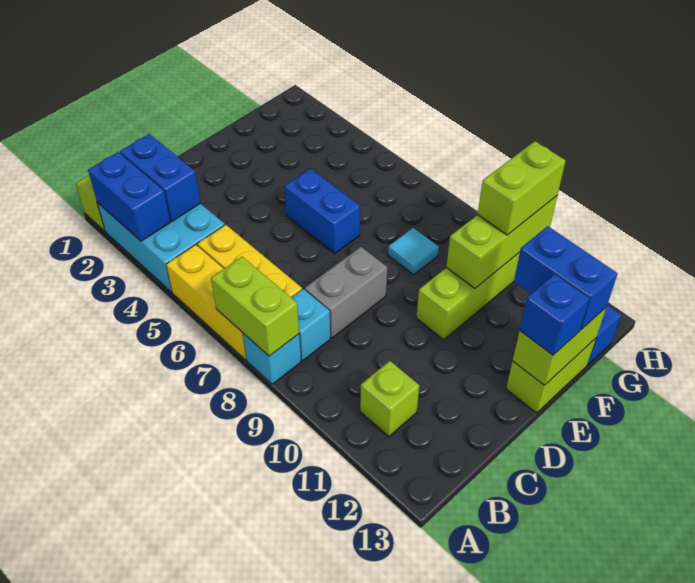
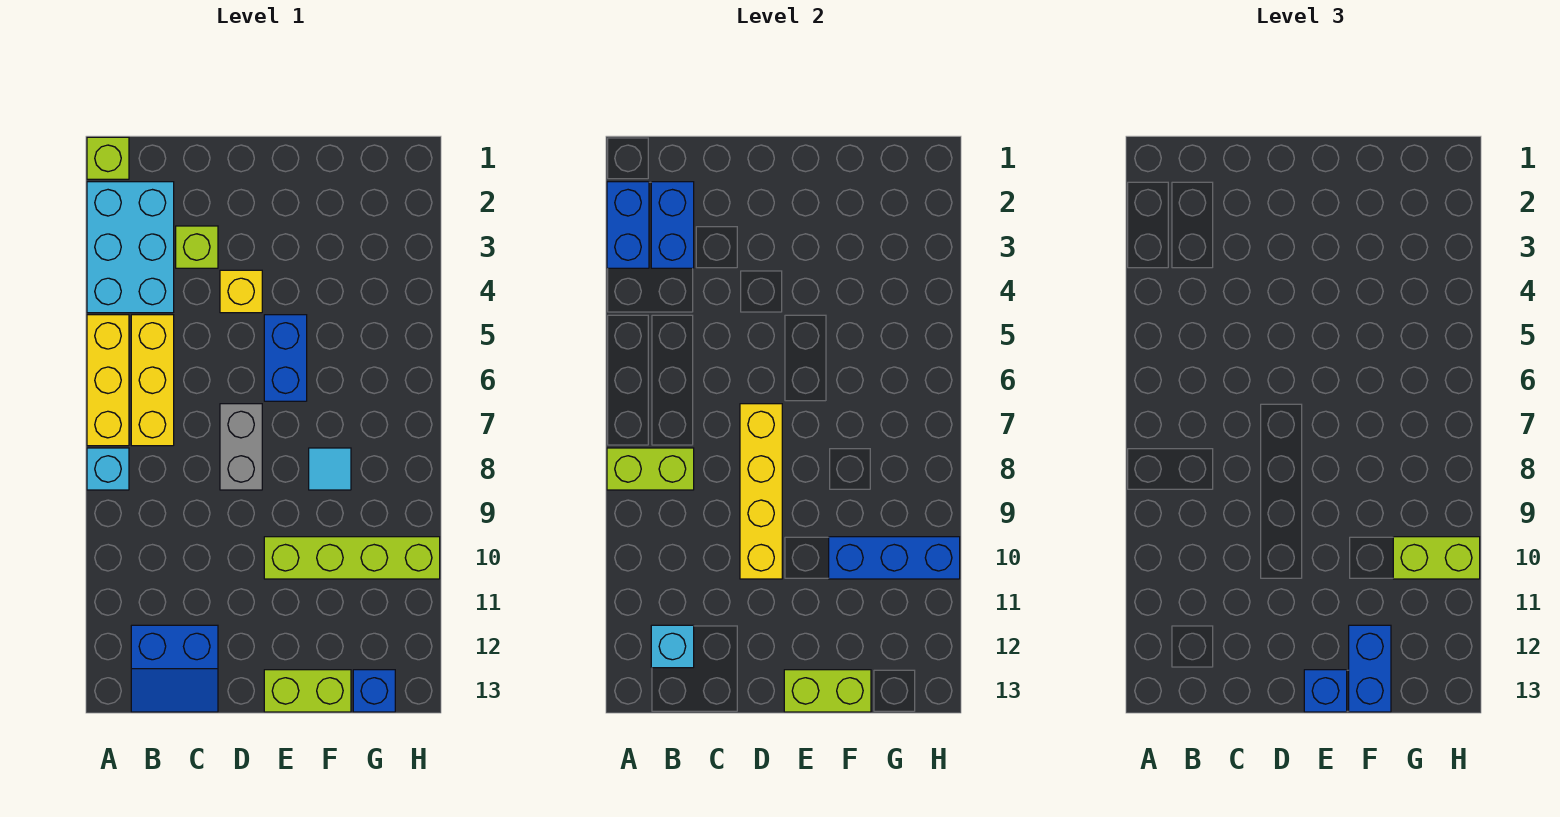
lime 1x2 brick [211,257,299,356] -> lime 1x2 brick turned to [607,448,694,490]
cyan 1x1 brick [291,289,330,361] -> cyan 1x1 brick moved to [651,625,694,668]
lime 1x1 brick [360,361,419,436] -> lime 1x1 brick moved to [176,226,218,268]
none -> blue 2x2 slope [131,625,218,712]
grey 1x2 brick [305,247,387,338] -> grey 1x2 brick turned to [220,404,262,490]
none -> yellow 1x1 brick [220,270,262,313]
none -> yellow 1x4 brick [740,404,782,579]
lime 1x3 brick [446,196,557,288] -> blue 1x3 brick [829,537,960,579]

